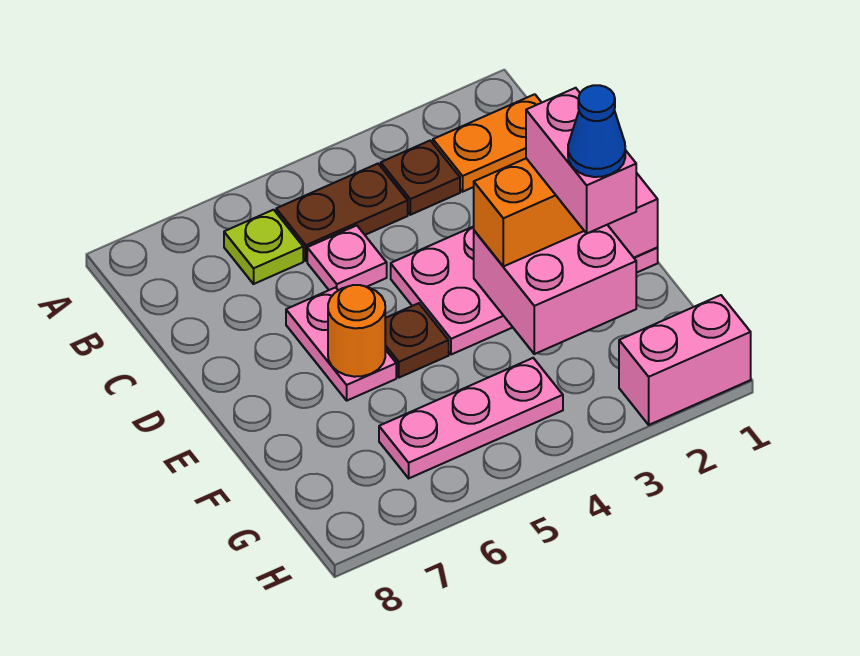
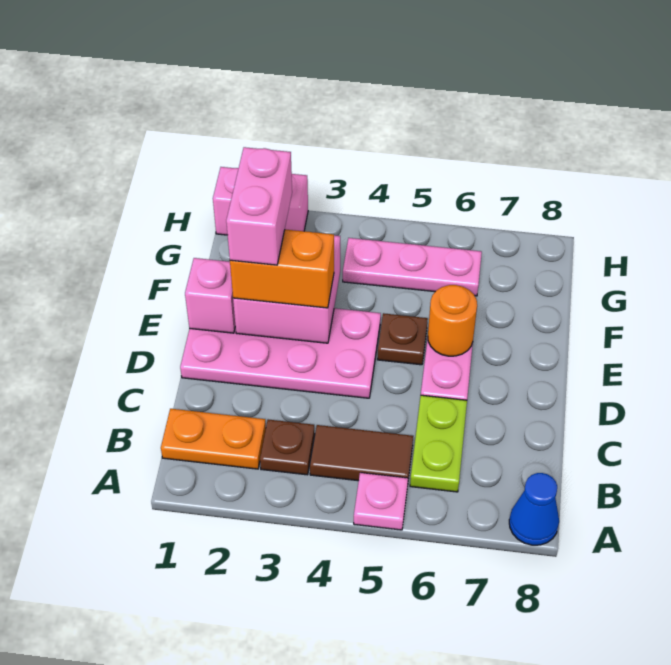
brown 1x2 plate [276,164,408,261] -> brown 1x2 tile [310,425,413,481]
lime 1x1 plate [224,210,303,284] -> lime 1x2 plate [410,395,467,492]
pink 1x1 plate [307,226,387,291] -> pink 1x1 plate moved to [354,473,408,530]
blue 1x1 cone [568,85,625,177] -> blue 1x1 cone moved to [509,473,559,545]

